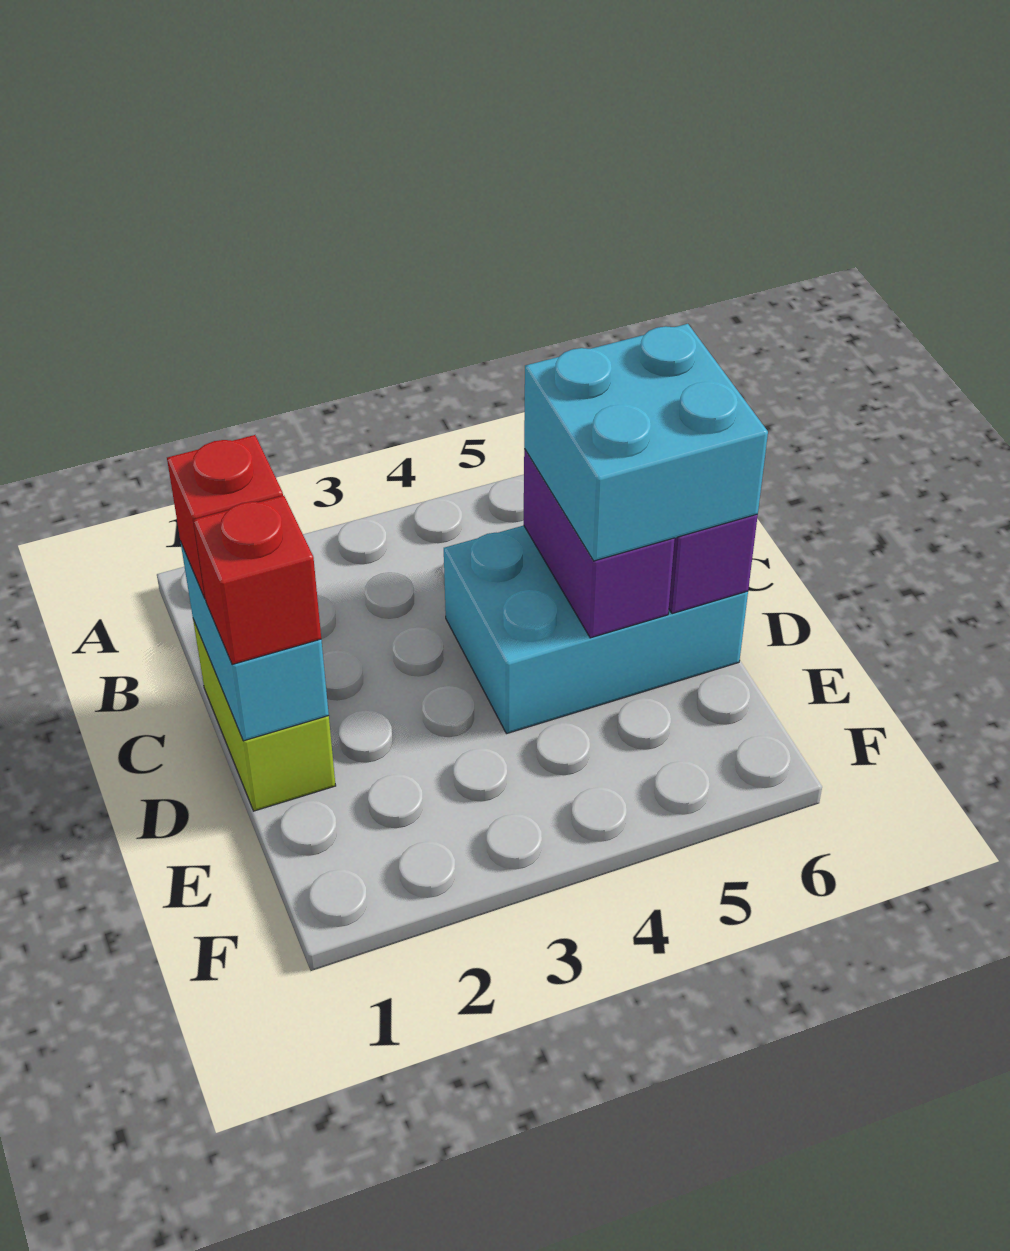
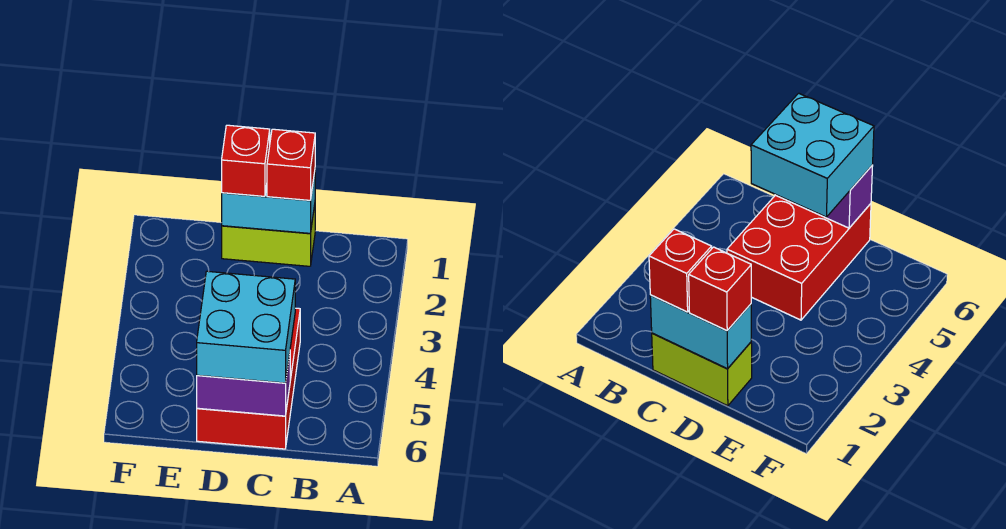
cyan 2x3 brick [444,526,748,734] -> red 2x3 brick [197,308,300,449]
purple 1x2 brick [524,449,675,638] -> none

